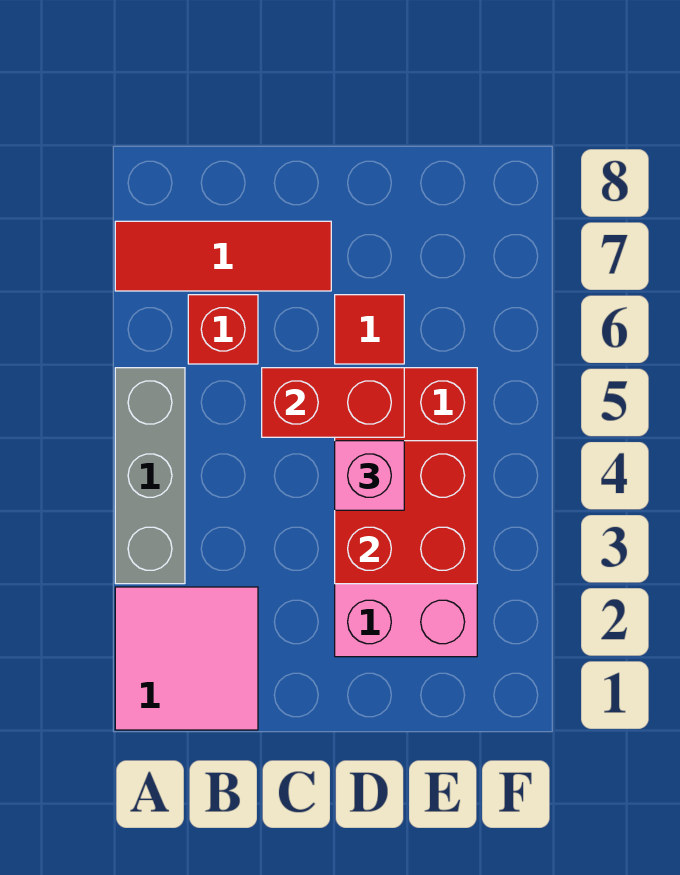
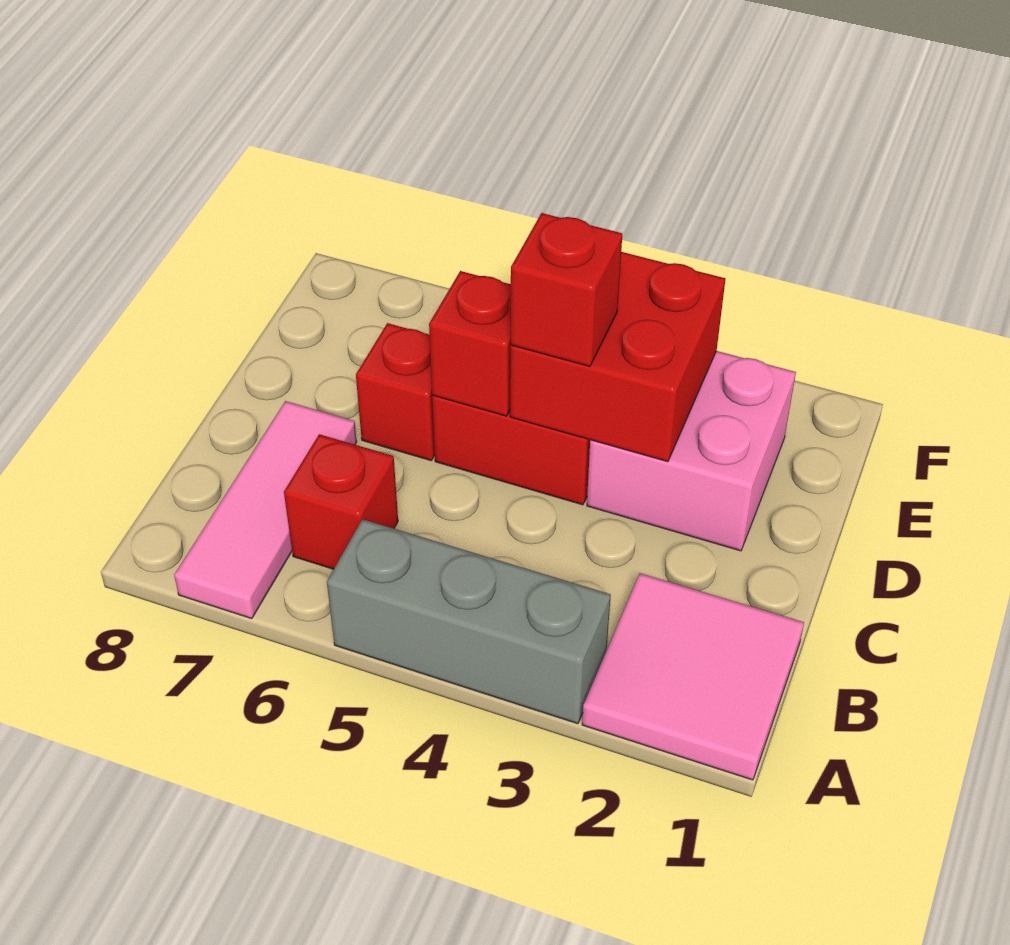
red 1x3 tile [115,221,331,291] -> pink 1x3 tile [174,401,357,619]
red 1x2 brick [262,368,404,437] -> red 1x1 brick [429,271,511,416]
pink 1x1 brick [335,441,404,510] -> red 1x1 brick [511,213,622,367]
red 1x1 tile [335,295,404,364] -> red 1x1 brick [356,323,435,461]

